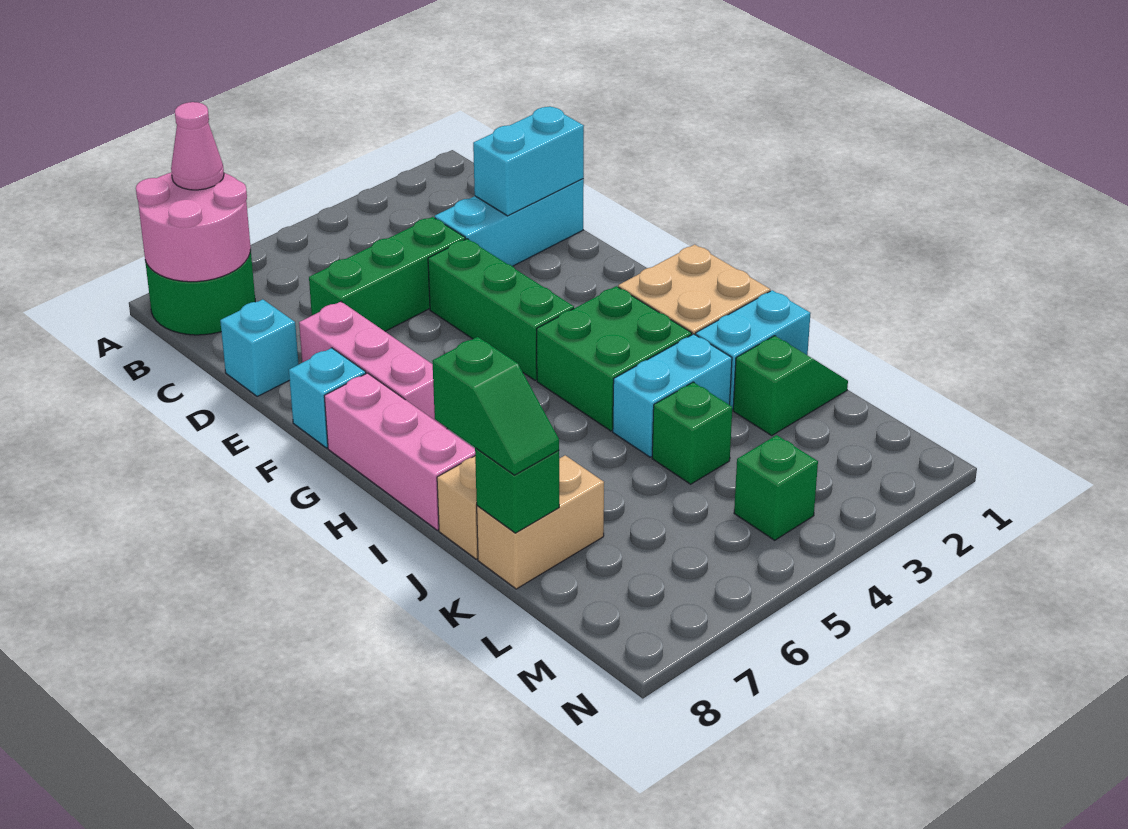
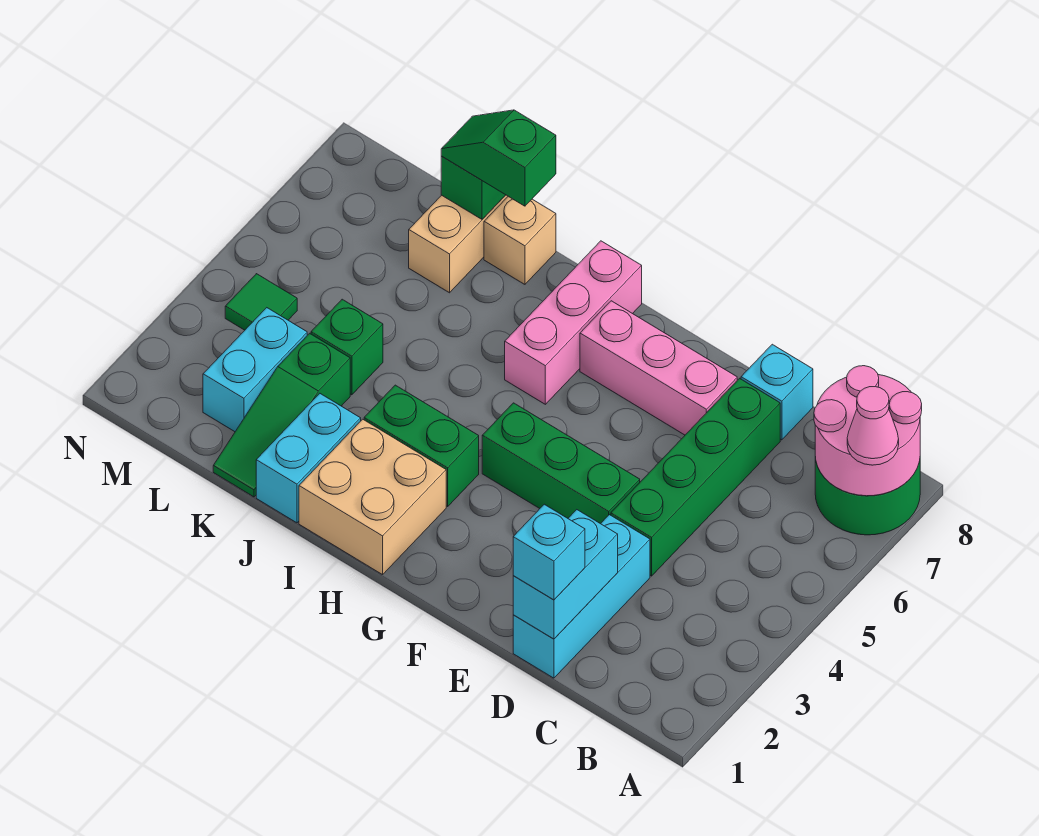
green 1x3 brick [309,217,465,331] -> green 1x4 brick [611,378,780,576]
cyan 1x1 brick [289,348,366,448] -> cyan 1x1 brick moved to [513,504,585,600]
pink 1x3 brick [324,373,475,530] -> pink 1x3 brick turned to [505,241,642,404]
green 2x2 brick [537,286,692,431] -> green 1x2 brick [364,385,479,506]
cyan 1x2 brick [613,334,732,457] -> cyan 1x2 brick moved to [203,308,307,432]
green 1x2 slope [733,336,848,435] -> green 1x3 slope [213,333,350,497]
green 1x1 brick [734,435,818,540] -> green 1x1 tile [225,274,297,330]

